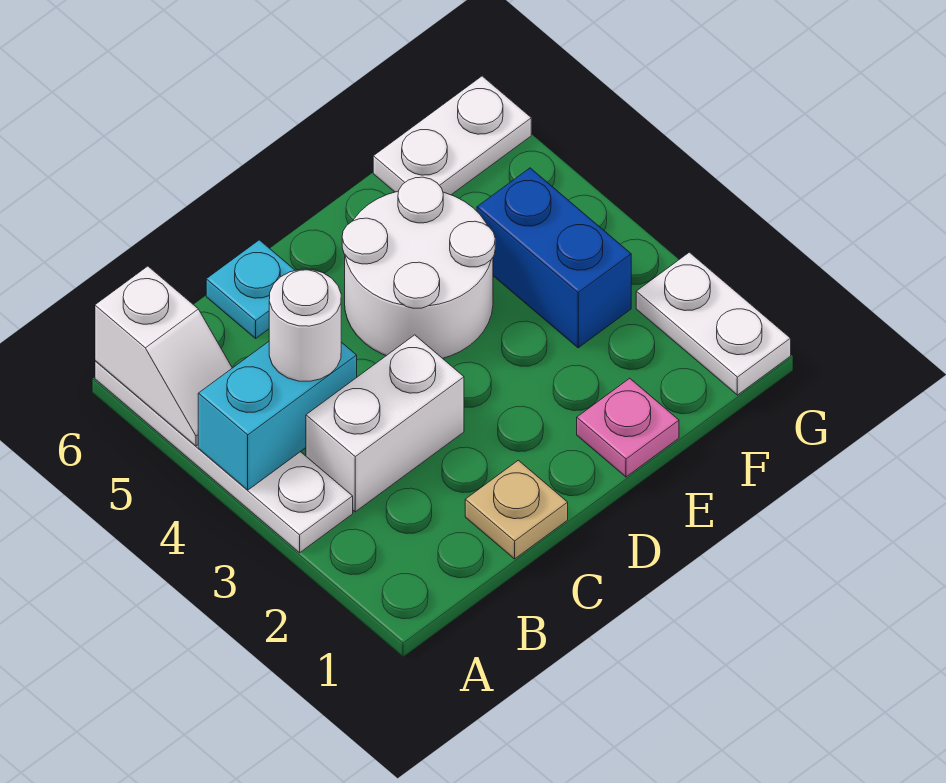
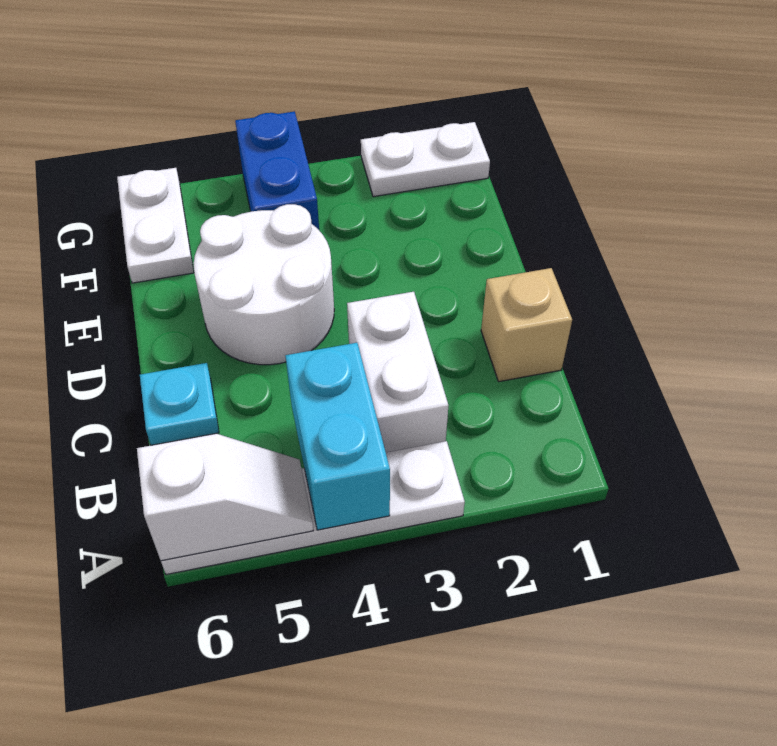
white 1x1 round brick [269,269,341,381] -> none
tan 1x1 plate [465,460,568,559] -> tan 1x1 brick [481,268,572,382]
pink 1x1 plate [577,378,679,477] -> none
blue 1x2 brick [477,168,631,348] -> blue 1x2 brick turned to [235,112,319,230]

